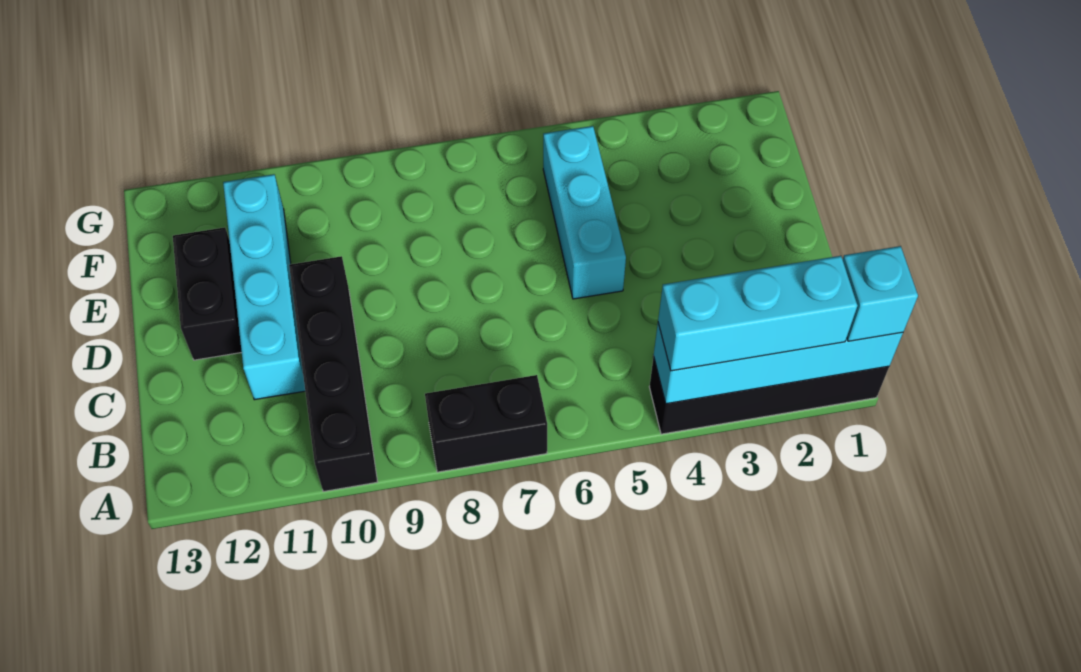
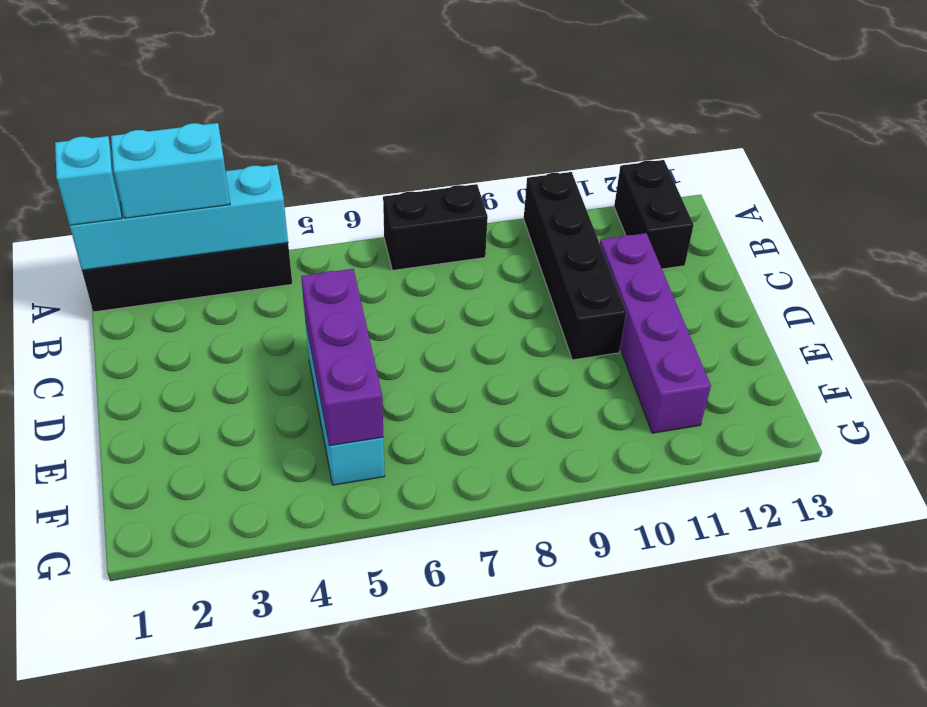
cyan 1x3 brick [658,256,858,371] -> cyan 1x2 brick [111,123,230,218]
cyan 1x4 brick [223,174,305,400] -> purple 1x4 brick [600,233,711,433]
none -> purple 1x3 brick [301,269,383,446]
black 1x2 brick [173,227,242,360] -> black 1x2 brick moved to [614,160,694,269]

